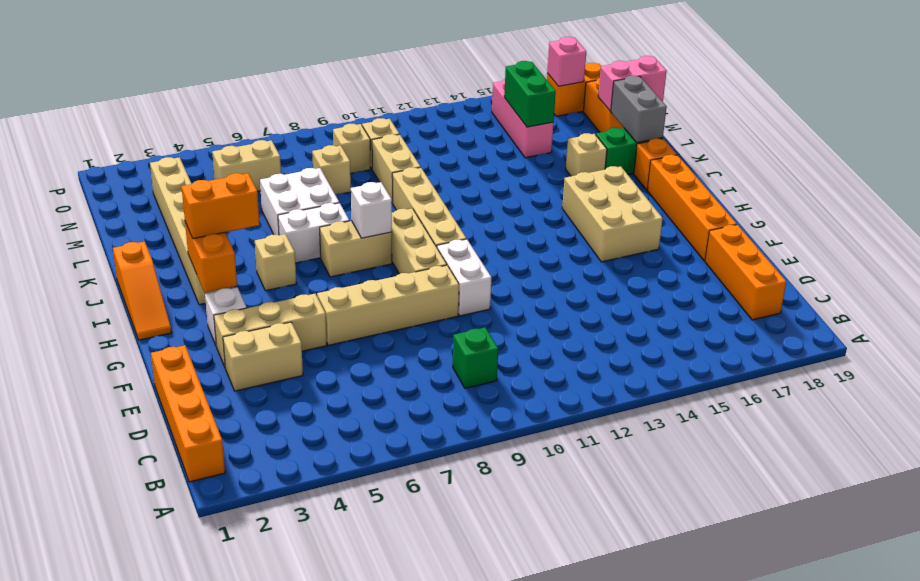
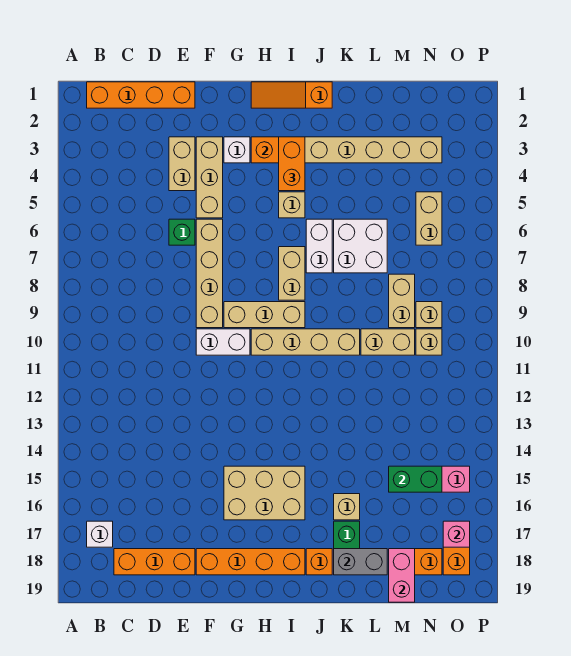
green 1x1 brick [453,327,498,388] -> green 1x1 brick moved to [169,219,195,245]
white 1x1 brick [351,182,392,238] -> white 1x1 brick moved to [87,521,113,547]
tan 1x1 brick [312,145,351,195] -> tan 1x2 brick [389,274,415,328]

